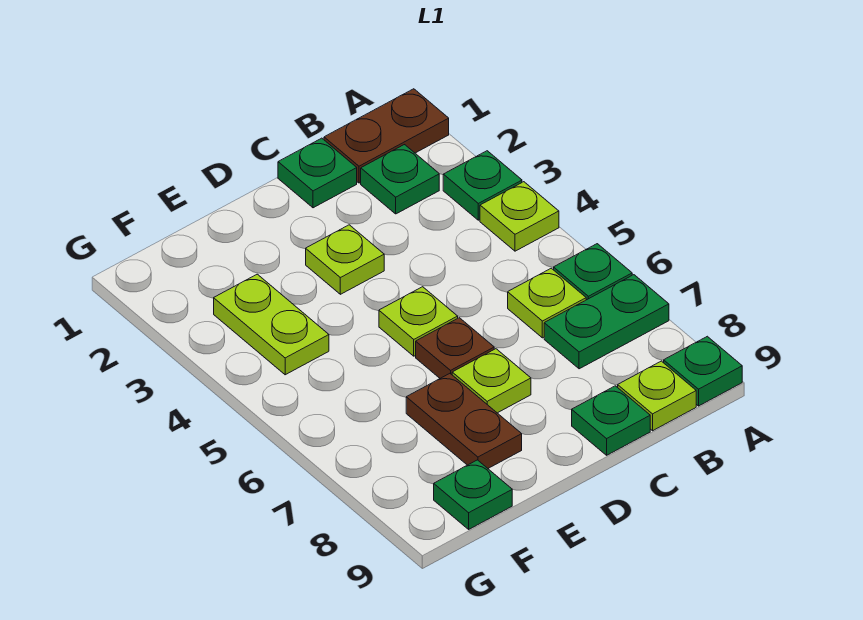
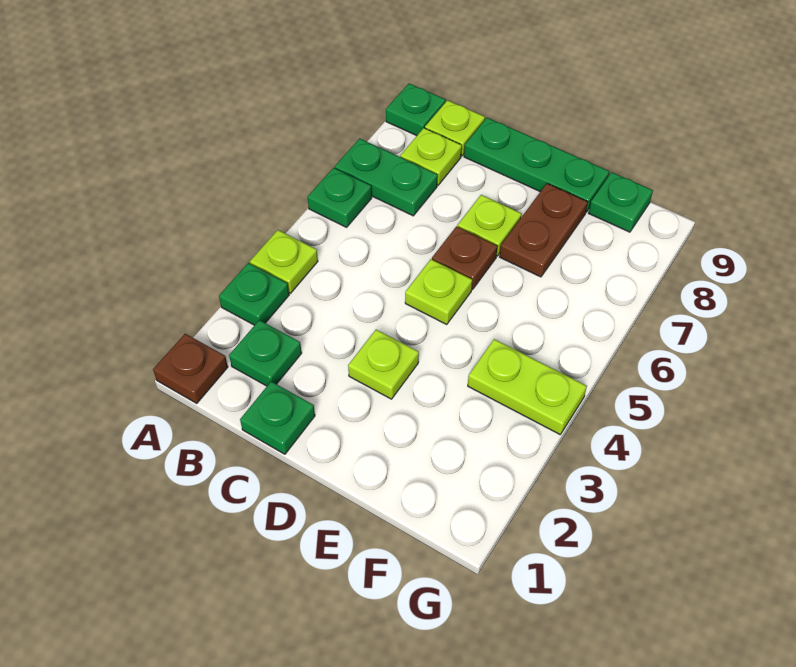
brown 1x2 plate [324,89,449,183] -> brown 1x1 plate [153,334,228,403]
lime 1x1 plate [508,268,586,338] -> lime 1x1 plate moved to [400,128,462,185]
green 1x1 plate [572,386,650,455] -> green 1x3 plate [464,118,609,212]
lime 1x2 plate [214,274,329,375] -> lime 1x2 plate turned to [468,339,587,434]

